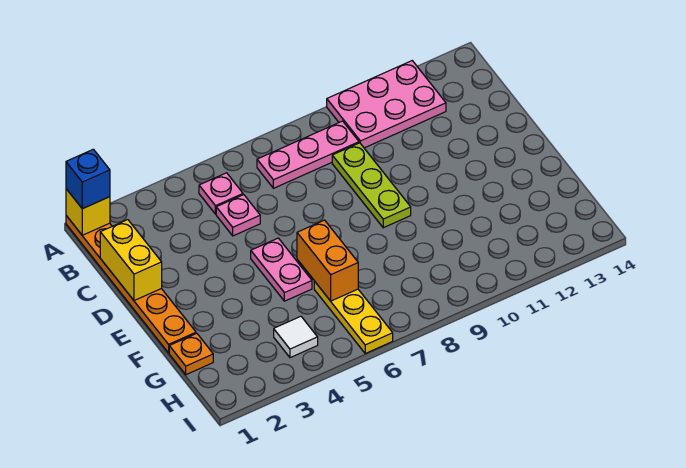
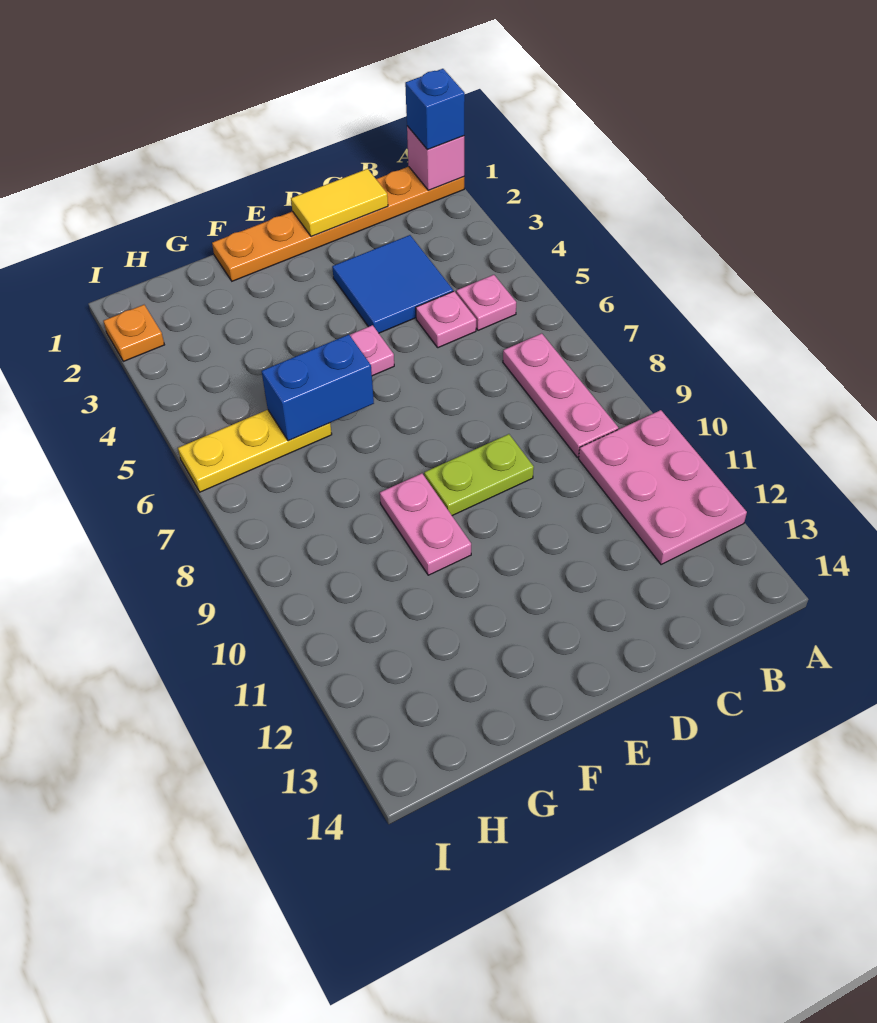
yellow 1x1 brick [66,189,110,235] -> pink 1x1 brick [407,126,464,190]
yellow 1x2 brick [100,220,162,301] -> yellow 1x2 tile [291,169,388,236]
none -> blue 2x2 tile [332,235,453,333]
lime 1x3 plate [332,143,411,228] -> lime 1x2 plate [424,434,534,516]
orange 1x2 brick [297,220,358,301] -> blue 1x2 brick [262,335,374,441]
none -> pink 1x2 plate [380,473,471,575]
orange 1x1 plate [169,333,213,375] -> orange 1x1 plate moved to [104,305,164,361]
white 1x1 tile [274,316,318,358] -> none

